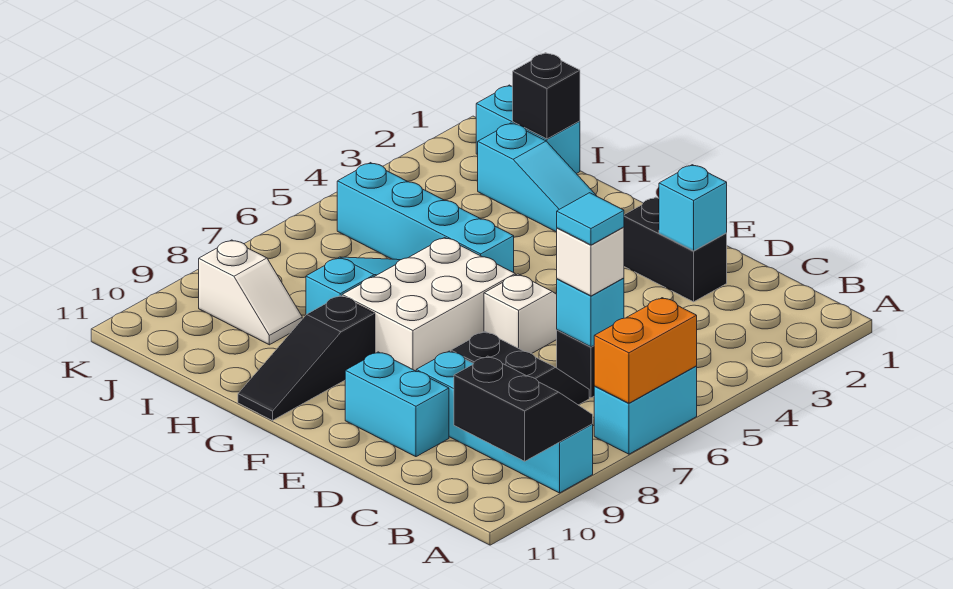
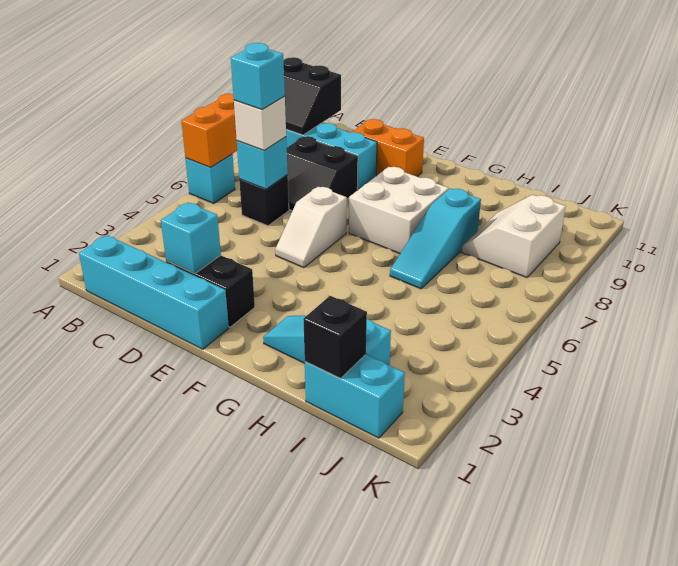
cyan 1x2 brick [594,366,697,454] -> cyan 1x1 brick [185,154,235,203]
cyan 1x1 tile [557,193,624,245] -> cyan 1x1 brick [231,43,285,109]
cyan 1x2 brick [345,352,449,457] -> orange 1x2 brick [351,119,424,176]
white 2x3 brick [342,238,515,371] -> white 2x2 brick [349,167,449,253]
cyan 1x4 brick [337,163,514,272] -> cyan 1x4 brick moved to [79,235,229,349]
black 1x3 slope [238,295,375,420] -> none
white 1x2 slope [199,240,302,345] -> white 2x2 slope [462,195,566,277]

